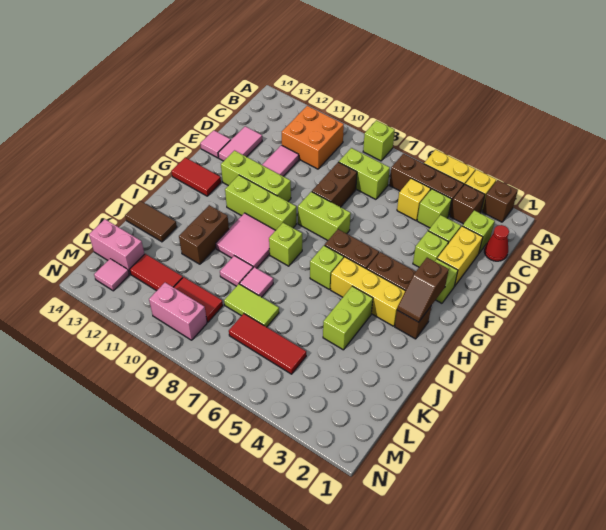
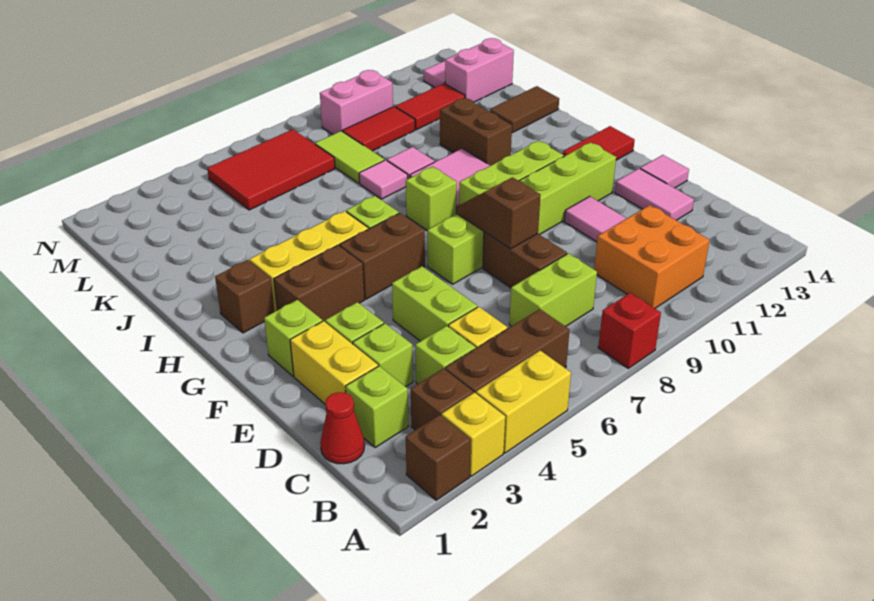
lime 1x1 brick [363,120,395,161] -> red 1x1 brick [598,293,661,368]
brown 1x2 slope [397,258,449,322] -> brown 1x2 slope moved to [457,177,540,249]
lime 1x2 brick [323,286,373,350] -> lime 1x2 brick moved to [392,266,477,341]
lime 1x2 tile [224,284,279,327] -> lime 1x2 tile turned to [315,131,384,183]
red 1x3 tile [229,314,306,374] -> red 2x3 tile [207,129,335,210]

